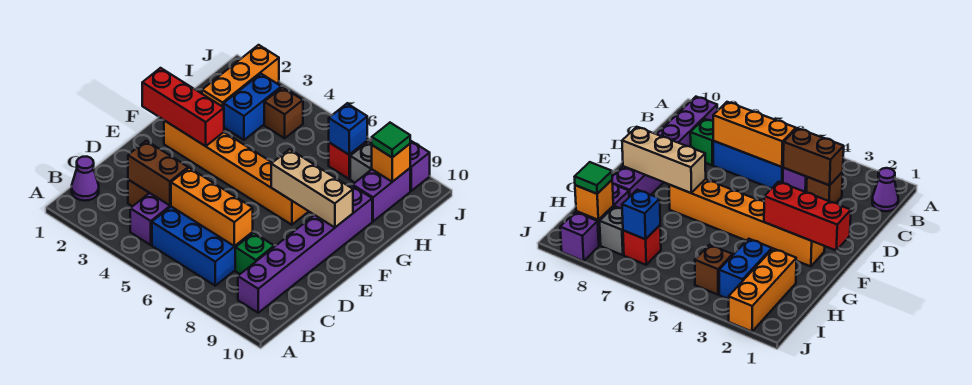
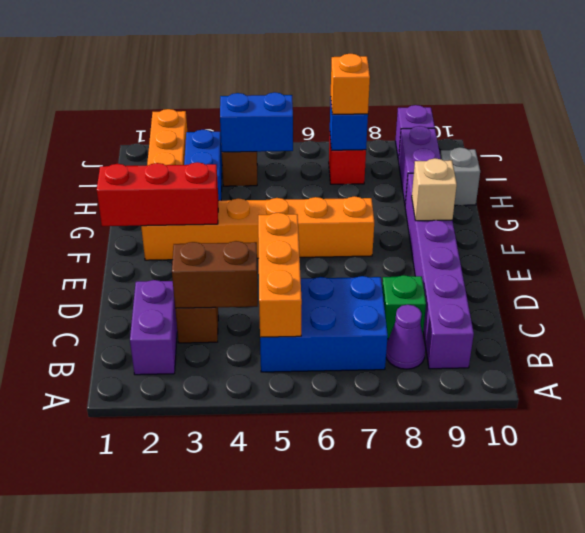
purple 1x1 cone [72,156,99,201] -> purple 1x1 cone moved to [386,305,425,369]
purple 1x2 brick [130,193,171,245] -> purple 1x2 brick moved to [130,280,177,375]
orange 1x3 brick [171,168,253,246] -> orange 1x3 brick turned to [258,213,302,337]
tan 1x3 brick [271,149,353,227] -> tan 1x1 brick [412,158,457,221]
none -> blue 1x2 brick [220,92,293,152]
grey 1x1 brick [350,141,372,183] -> grey 1x1 brick moved to [440,147,480,205]
orange 1x1 brick [372,144,410,182] -> orange 1x1 brick moved to [331,54,370,115]
green 1x1 tile [372,123,410,157] -> none

